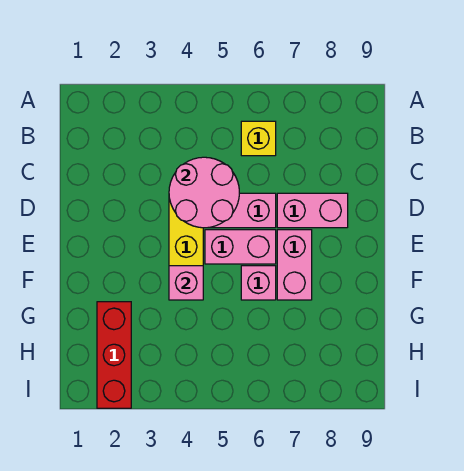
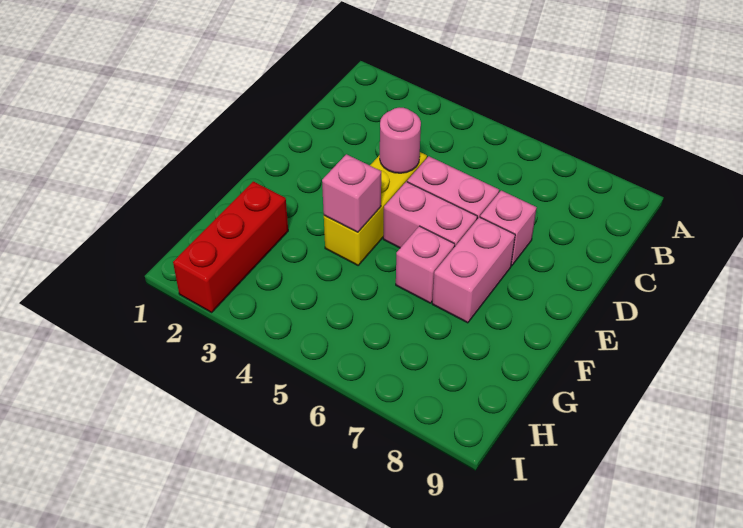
yellow 1x1 brick [241,121,276,156] -> none
pink 2x2 round brick [169,157,239,228] -> pink 1x1 round brick [380,108,421,173]
pink 1x2 brick [277,193,348,228] -> pink 1x1 brick [480,191,537,266]

